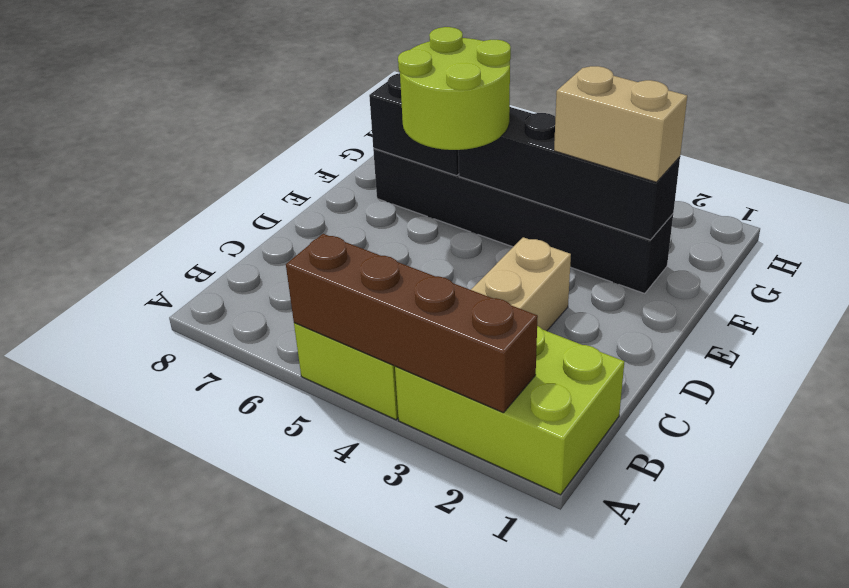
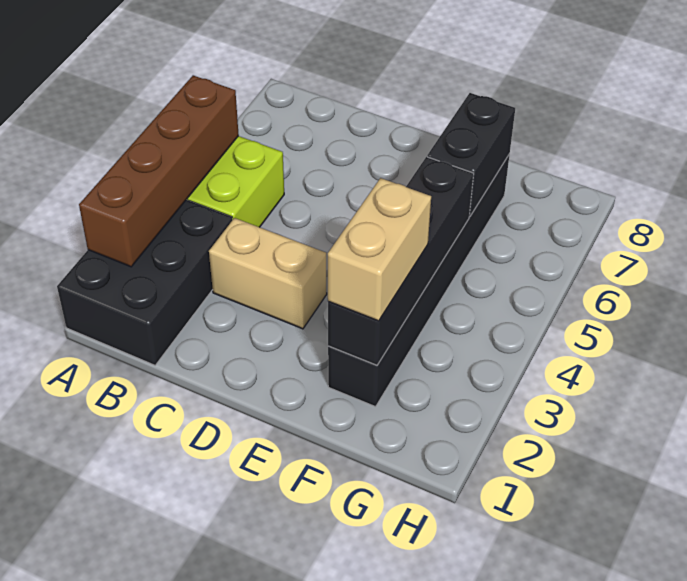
lime 2x3 brick [395,326,624,495] -> black 2x3 brick [57,200,232,365]
lime 2x2 round brick [398,27,511,150] -> none

